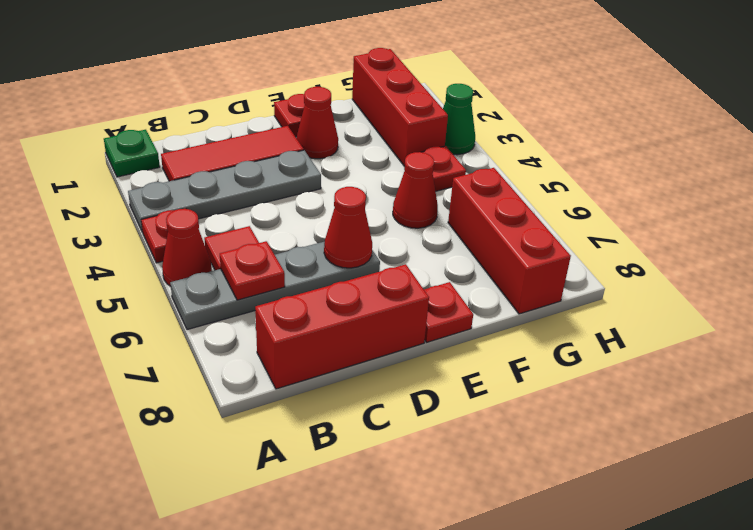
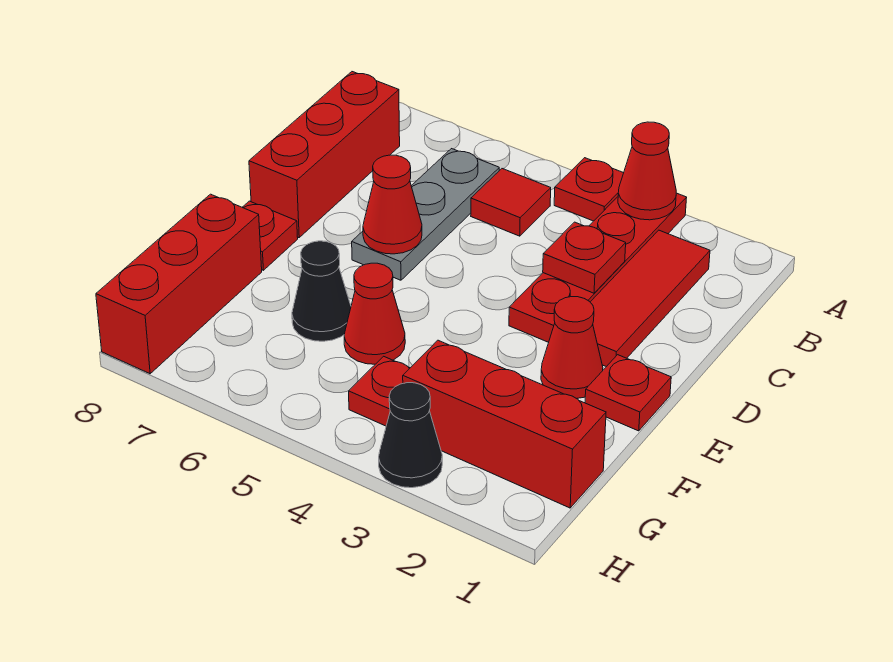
green 1x1 plate [104,130,160,177] -> none
grey 1x4 plate [128,150,321,232] -> red 1x4 plate [509,193,687,342]
red 1x1 cone [162,209,212,286] -> red 1x1 cone moved to [618,122,676,220]
grey 1x4 plate [170,242,380,330] -> grey 1x3 plate [352,149,499,280]
red 1x1 plate [220,241,285,300] -> red 1x1 plate moved to [543,222,626,293]
none -> black 1x1 cone [292,241,351,341]
red 1x3 brick [448,168,571,314] -> red 1x3 brick turned to [96,194,262,374]
green 1x1 cone [443,84,475,155] -> black 1x1 cone [379,383,442,488]

